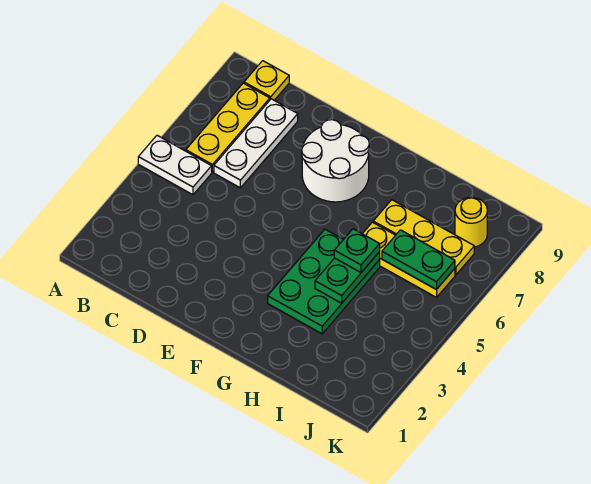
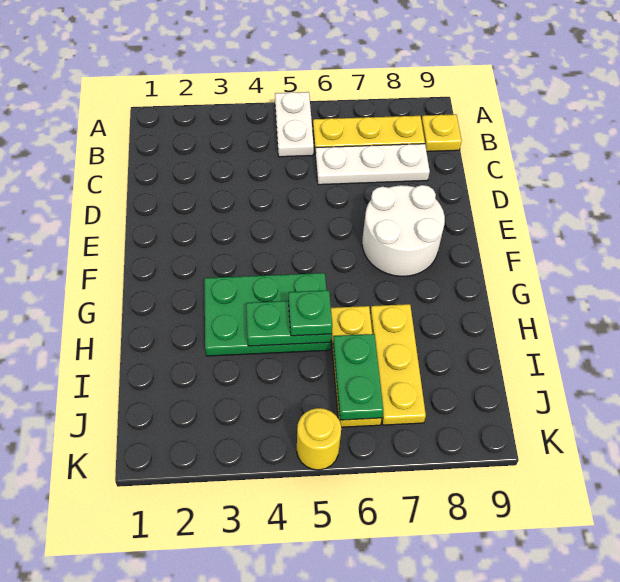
yellow 1x1 round brick [455,197,487,247] -> yellow 1x1 round brick moved to [297,408,341,470]

